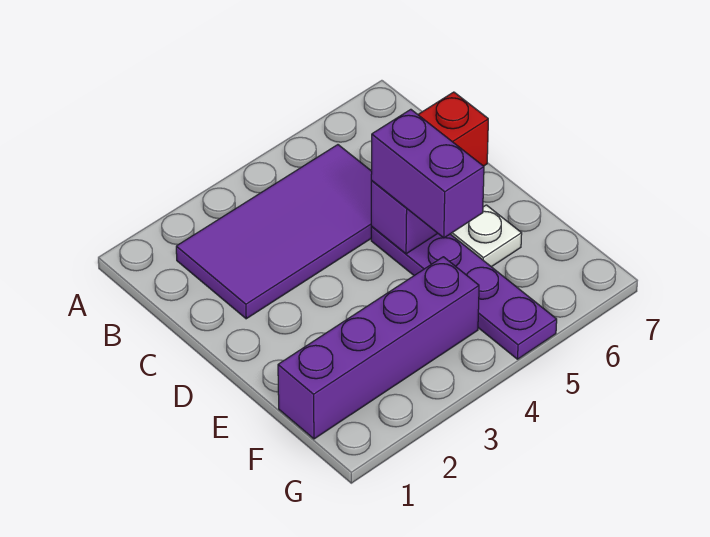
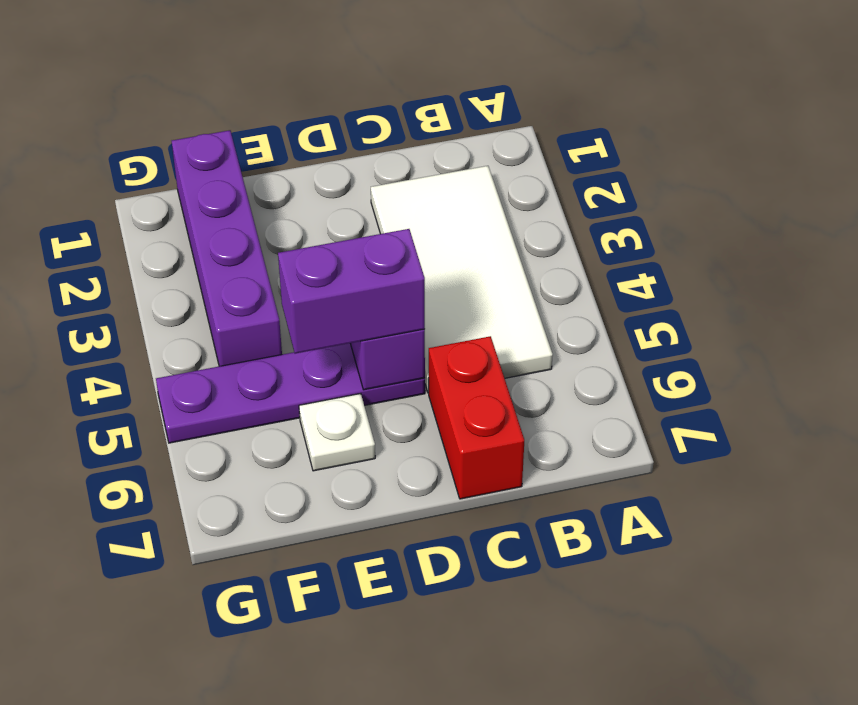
purple 2x4 tile [176,145,372,319] -> white 2x4 tile [371,166,553,393]

